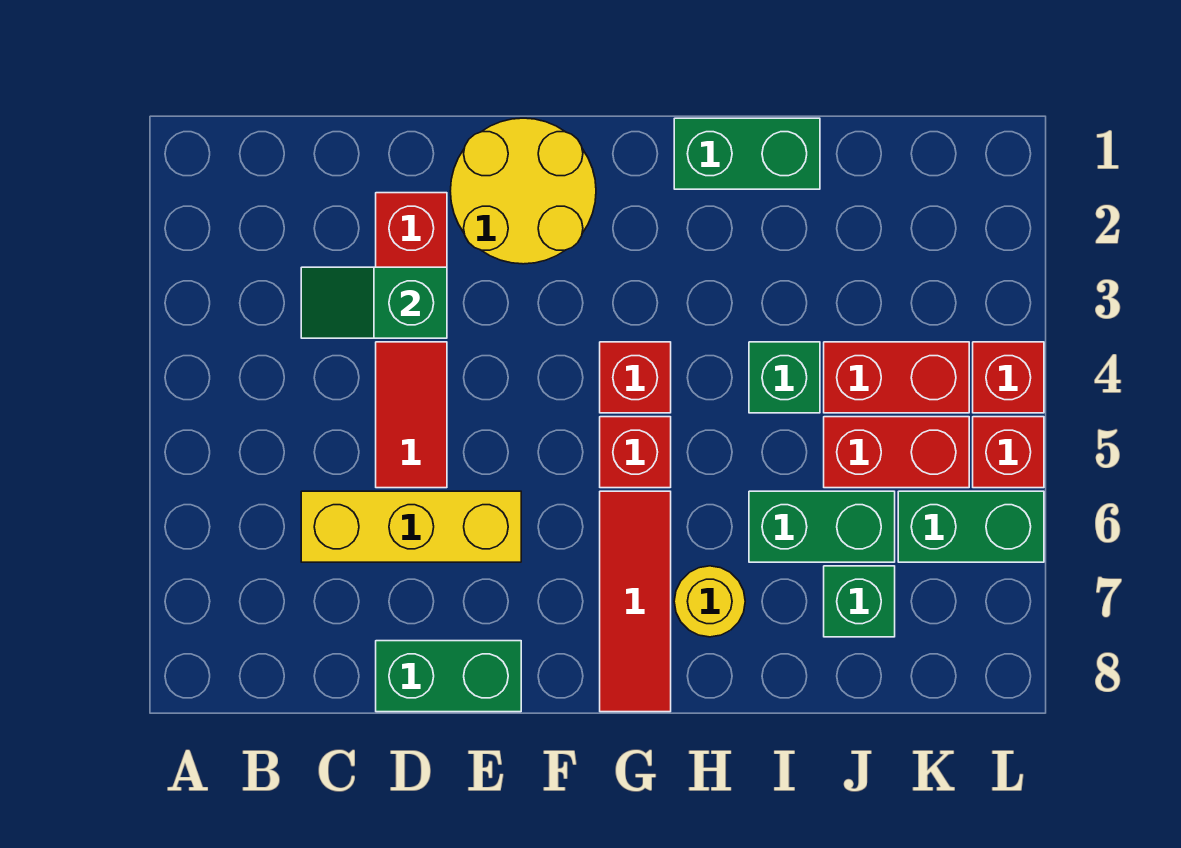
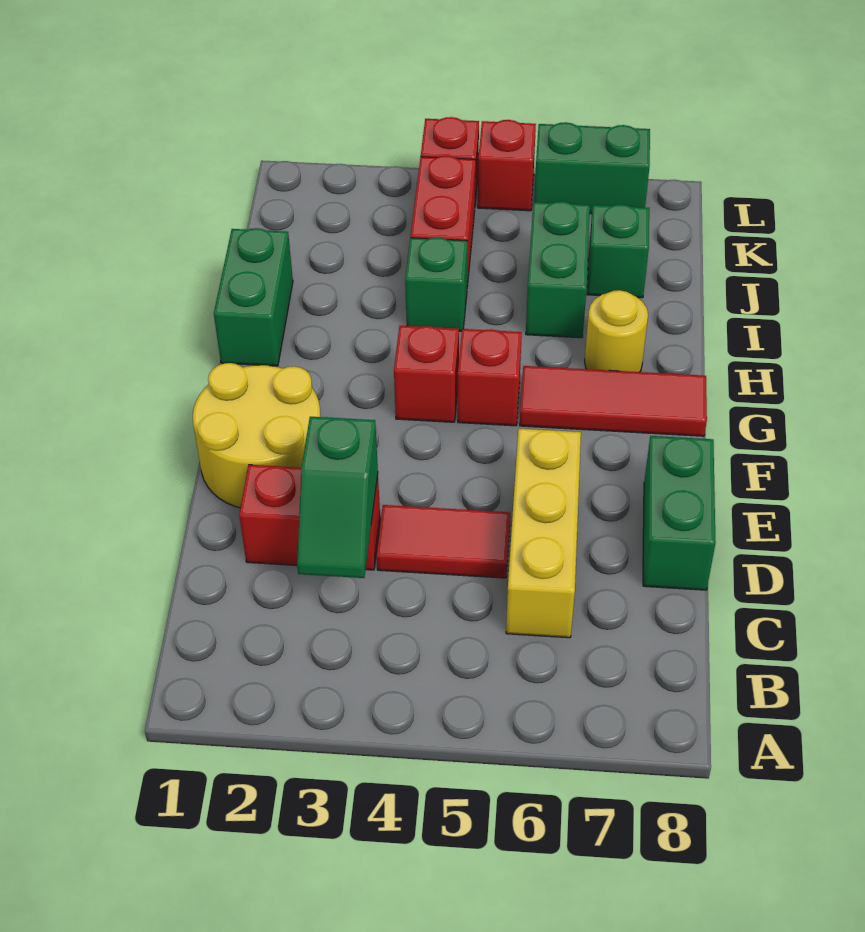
red 1x2 brick [824,417,969,488] -> none
green 1x2 brick [898,491,1044,562] -> green 1x2 brick turned to [534,122,650,214]

